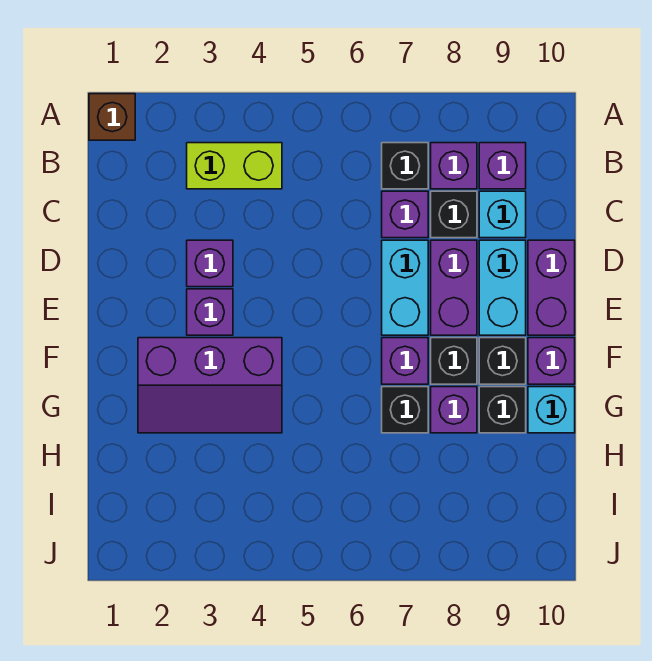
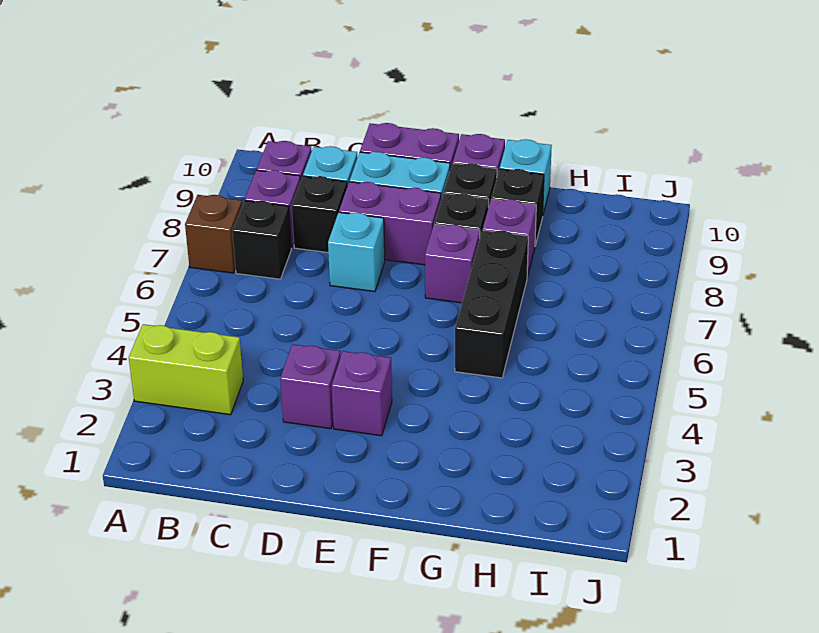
brown 1x1 brick [89,94,135,140] -> brown 1x1 brick moved to [185,195,242,273]
lime 1x2 brick [187,143,282,189] -> lime 1x2 brick turned to [129,324,243,415]
purple 1x1 brick [382,191,428,238] -> none
cyan 1x2 brick [382,240,428,335] -> cyan 1x1 brick [328,212,385,292]
purple 2x3 slope [138,338,282,433] -> none
black 1x1 brick [382,387,428,433] -> black 1x3 brick [455,230,528,378]

